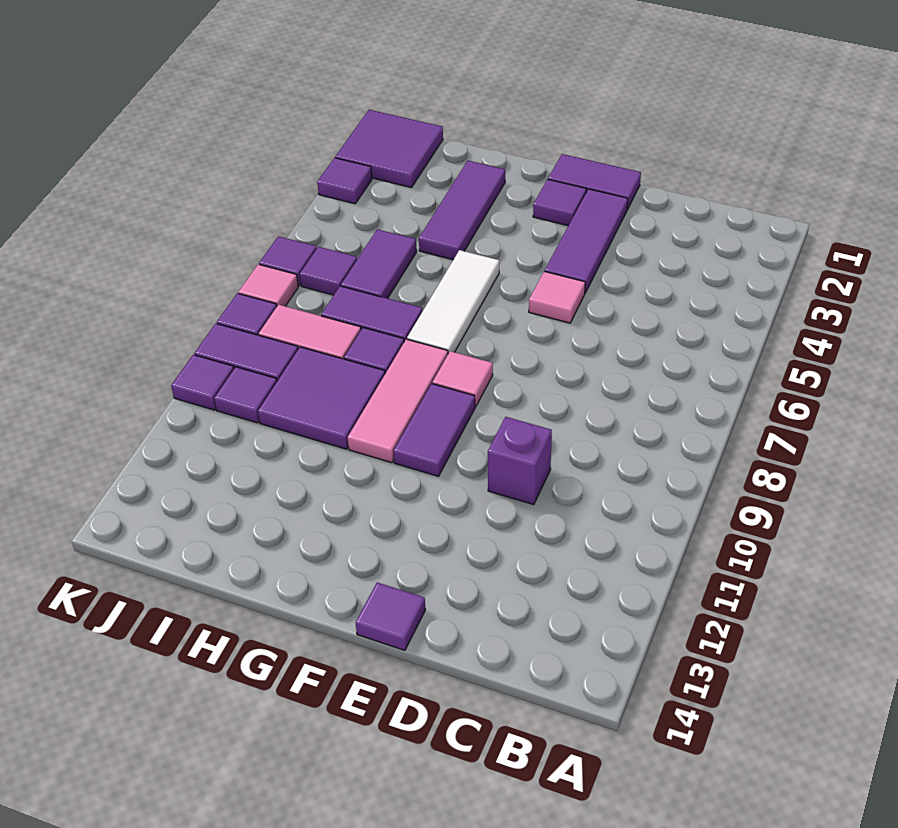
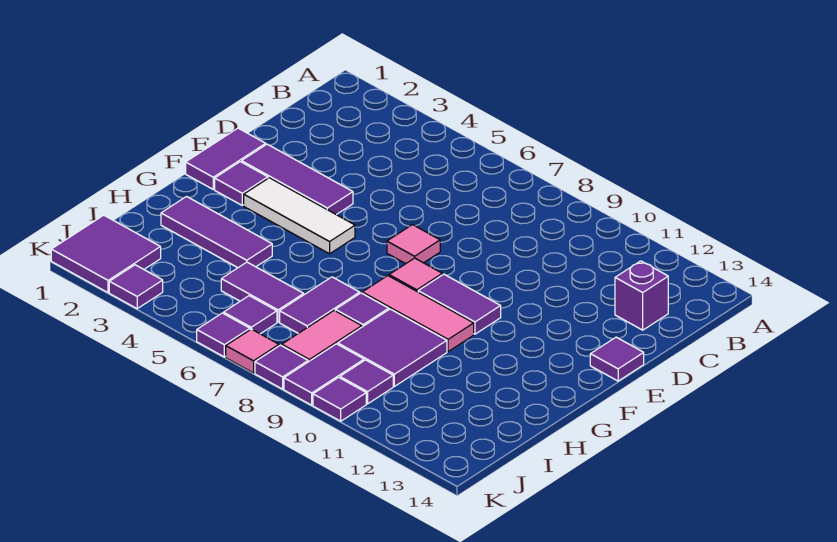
purple 1x1 brick [488,417,552,505] -> purple 1x1 brick moved to [615,261,668,330]
pink 1x1 tile [529,271,585,323] -> pink 1x1 tile moved to [387,225,440,264]
white 1x3 tile [407,250,499,354] -> white 1x3 tile moved to [244,178,355,254]

